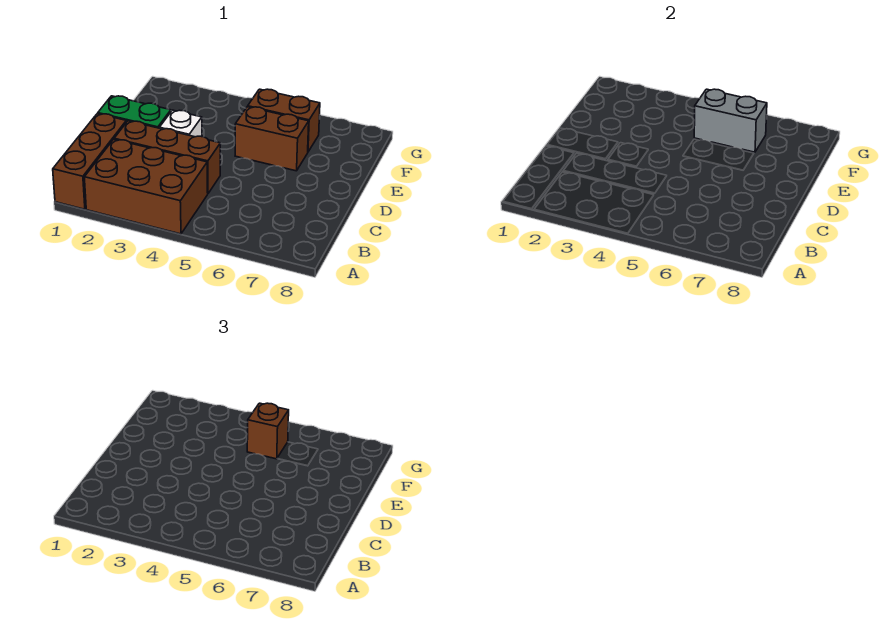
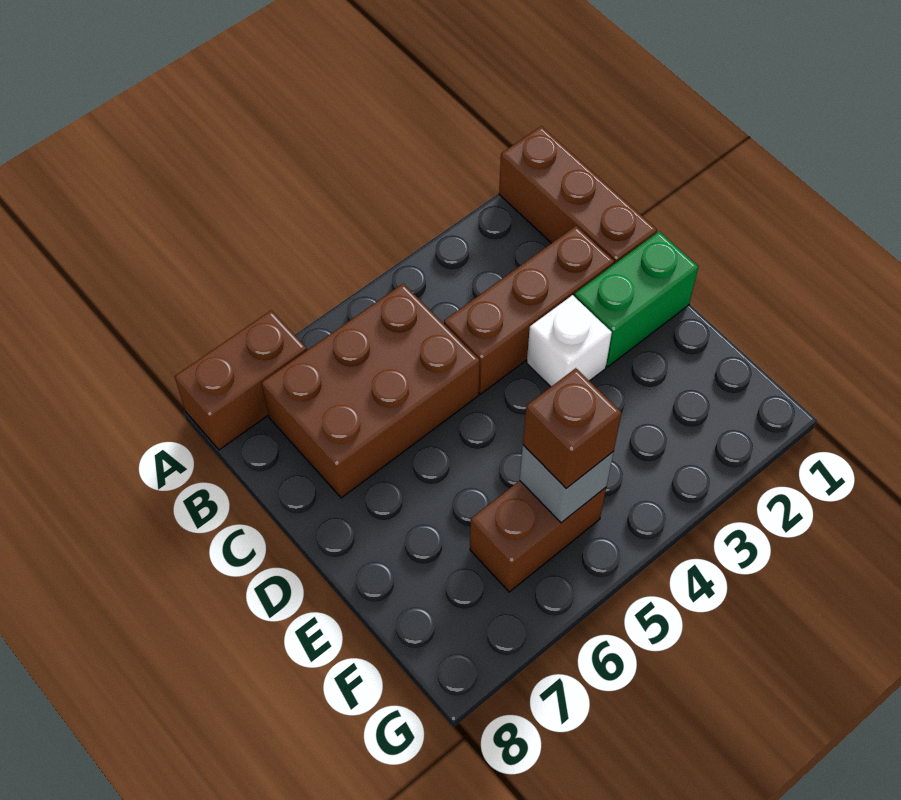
brown 2x3 brick [84,139,208,234] -> brown 2x3 brick moved to [262,284,480,498]
brown 1x2 brick [235,107,309,171] -> brown 1x2 brick moved to [175,310,307,450]
grey 1x2 brick [694,89,767,152] -> grey 1x1 brick [520,445,613,523]

